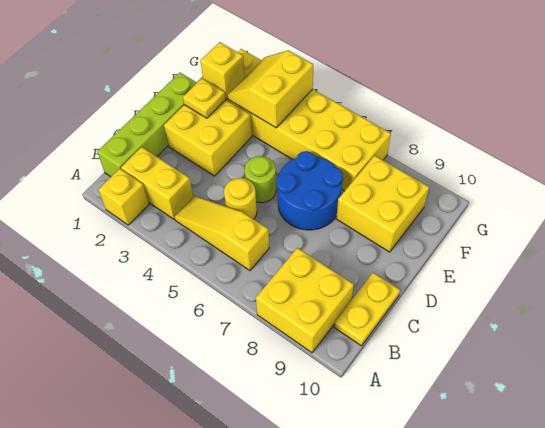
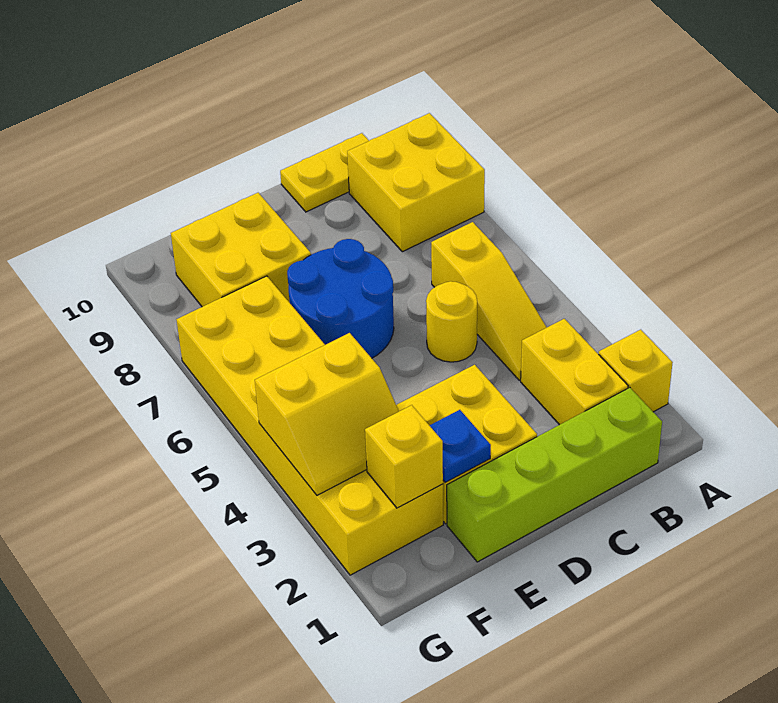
lime 1x1 round brick [244,156,276,203] -> none
yellow 1x1 plate [183,78,226,118] -> blue 1x1 plate [429,410,491,482]

